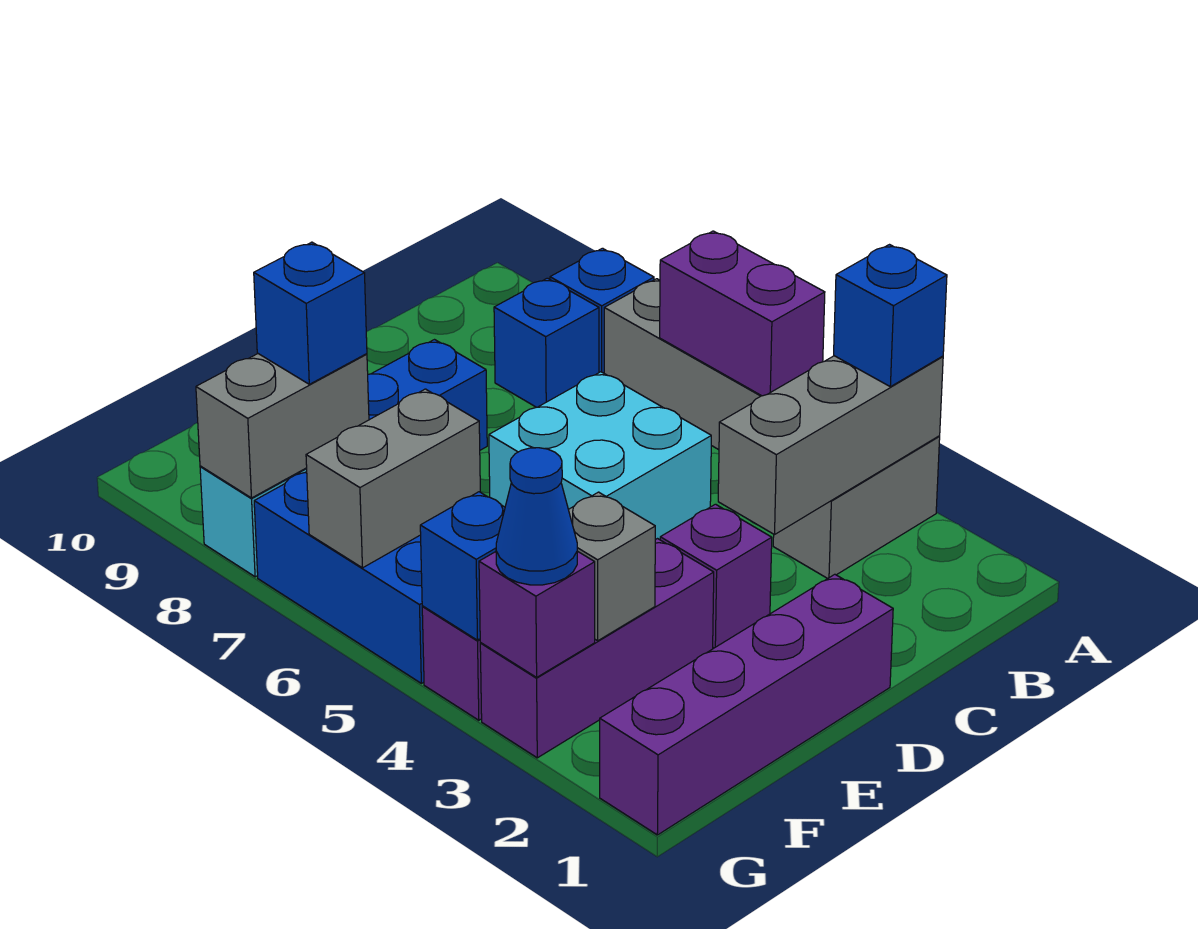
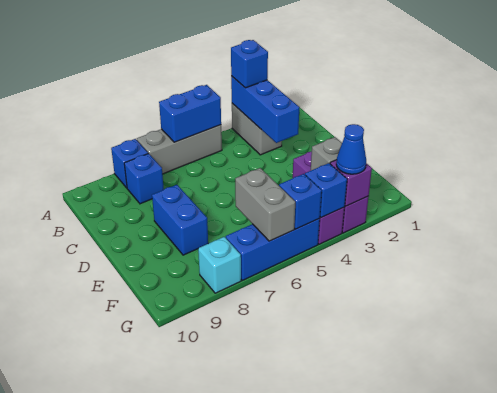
grey 1x3 brick [718,356,943,535] -> blue 1x3 brick [231,76,299,143]
purple 1x2 brick [660,231,825,396] -> blue 1x2 brick [159,85,221,142]
cyan 2x2 brick [489,372,711,540] -> none
purple 1x4 brick [600,574,893,835] -> none
purple 1x1 brick [660,504,772,648] -> none
grey 1x2 brick [196,354,369,498] -> none
blue 1x1 brick [254,242,367,384] -> blue 1x1 brick moved to [279,174,322,229]

